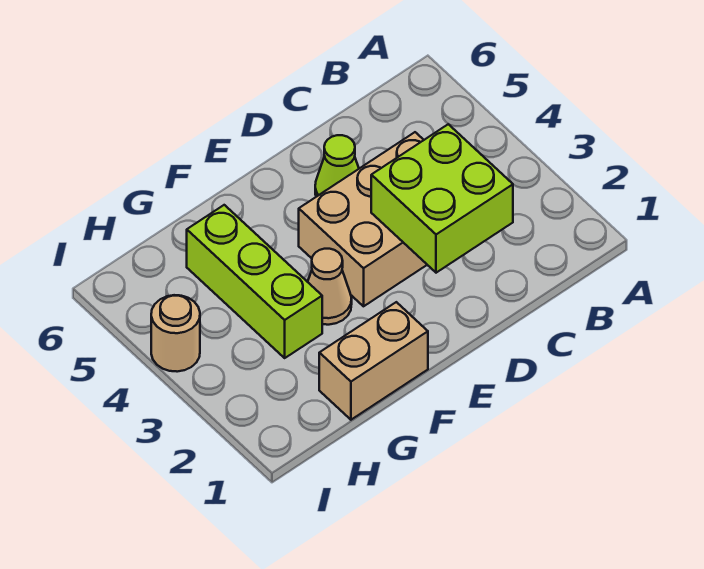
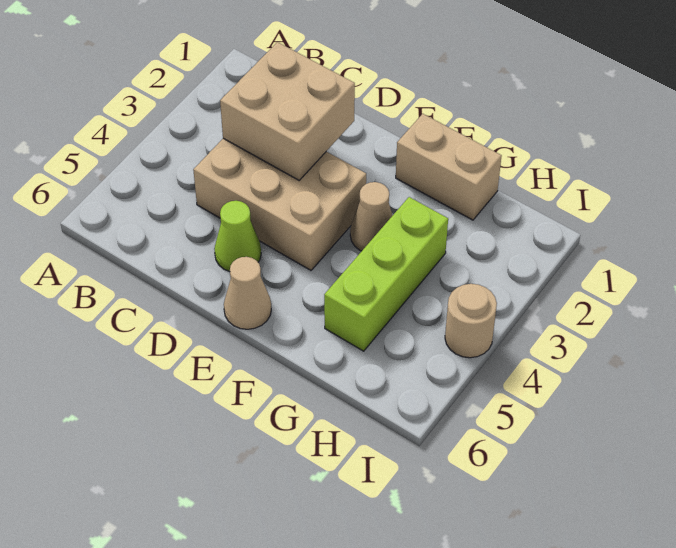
lime 2x2 brick [371,124,513,273] -> tan 2x2 brick [220,42,355,180]
none -> tan 1x1 cone [224,257,271,329]

